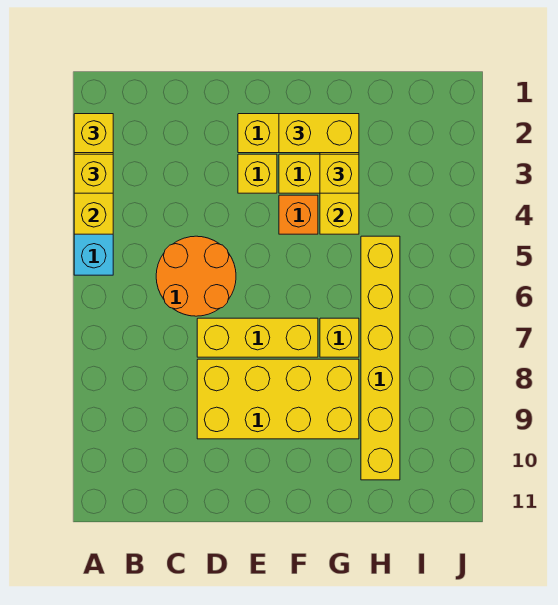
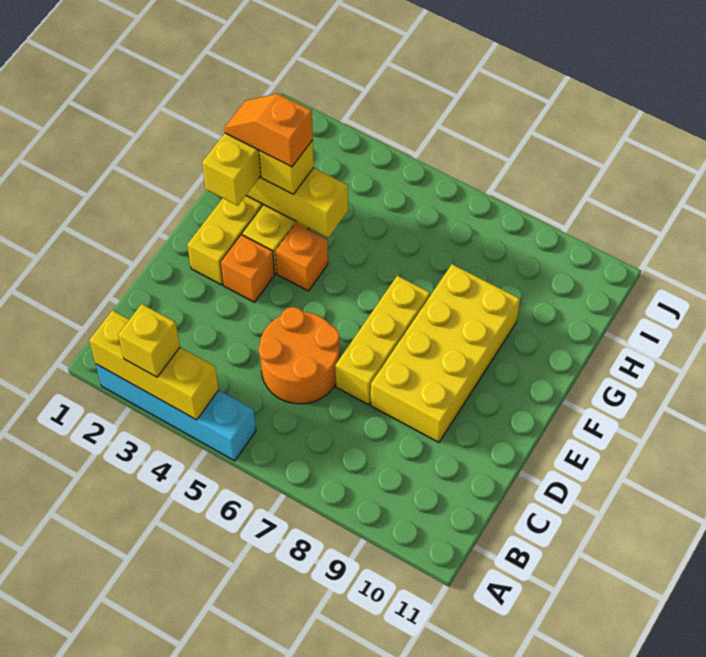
yellow 1x1 brick [74,114,113,153] -> none
yellow 1x1 brick [238,154,277,193] -> orange 1x1 brick [221,235,275,302]
none -> orange 1x2 slope [224,94,313,167]
yellow 1x1 brick [320,318,359,357] -> none
yellow 1x6 brick [361,236,400,480] -> none

